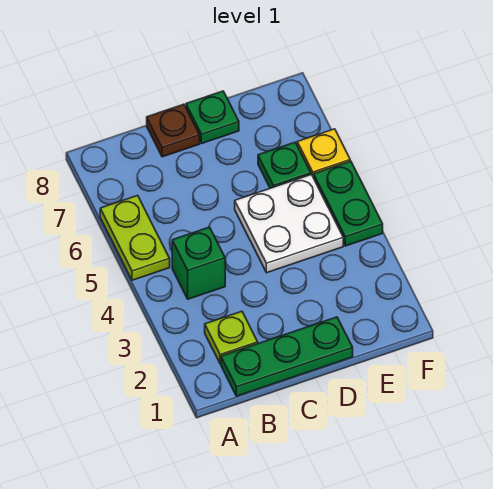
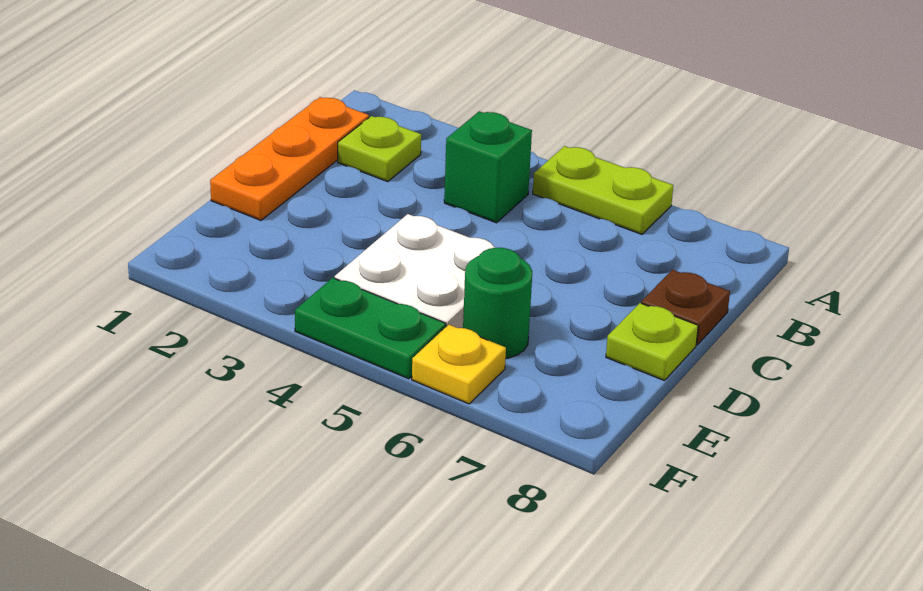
green 1x3 plate [221,317,353,396] -> orange 1x3 plate [210,97,369,220]
green 1x1 plate [186,91,239,144] -> lime 1x1 plate [606,303,698,381]
green 1x1 plate [258,142,311,188] -> green 1x1 round brick [463,248,532,359]

